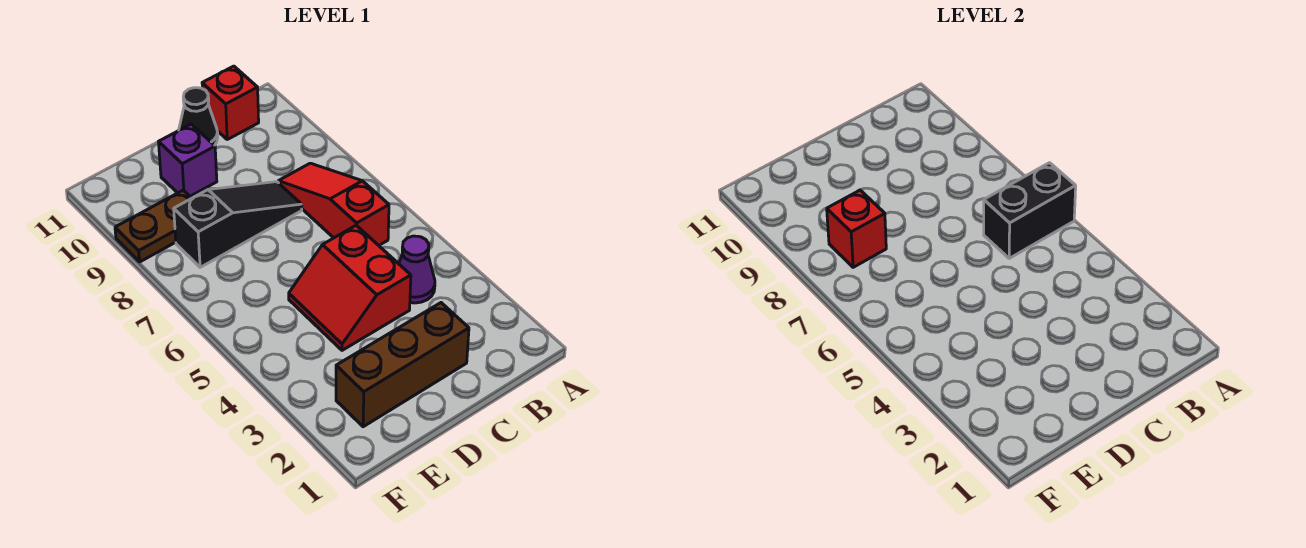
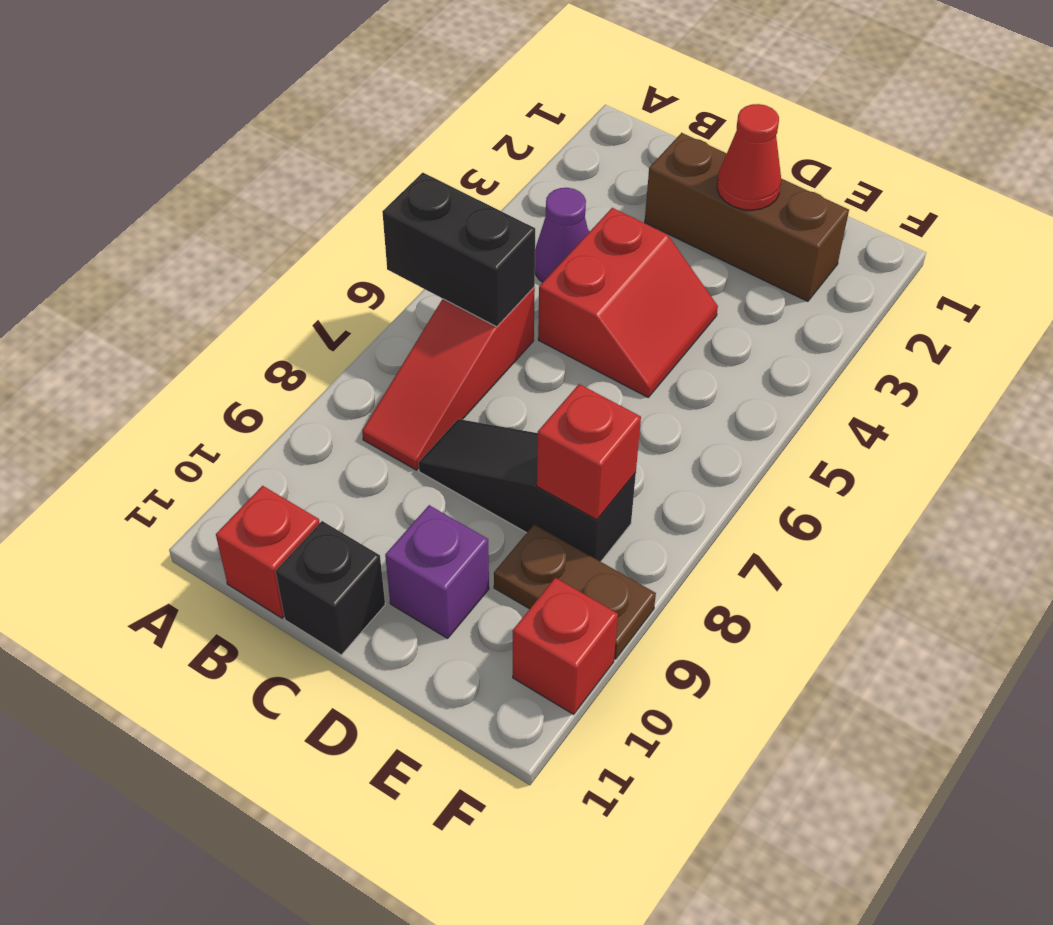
black 1x1 cone [179,88,218,145] -> black 1x1 brick [276,521,385,655]
none -> red 1x1 cone [717,104,781,210]
none -> red 1x1 brick [513,578,618,714]

